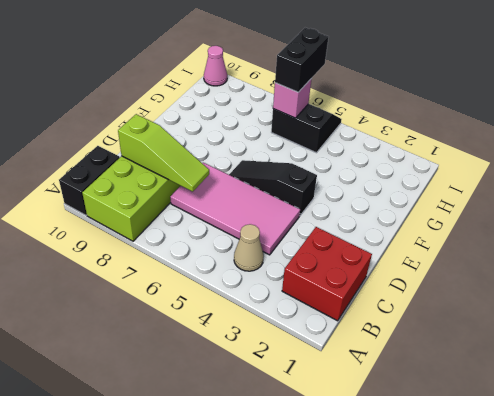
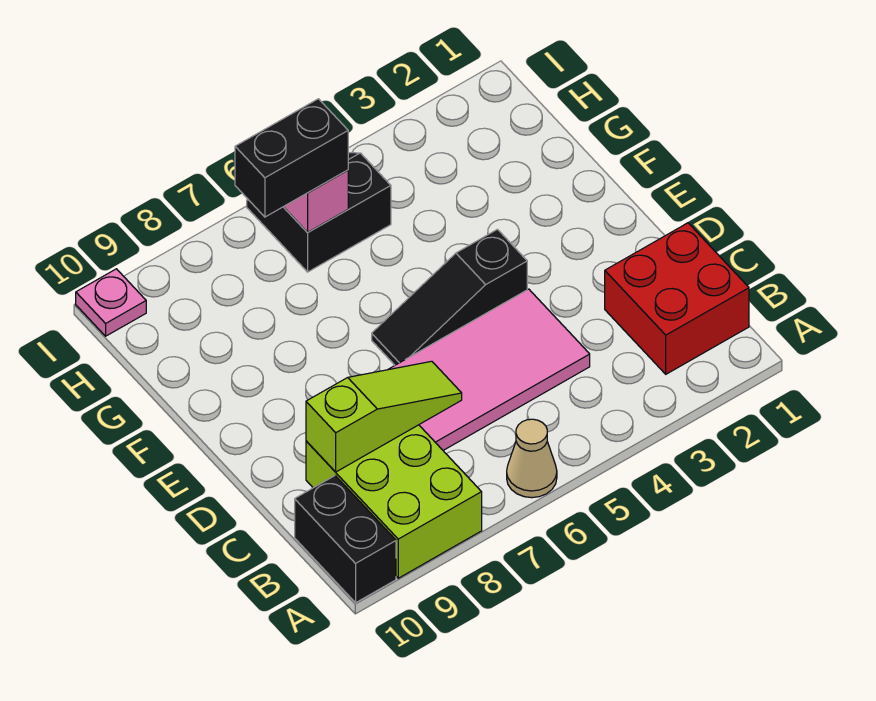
tan 1x1 cone [234,224,264,271] -> tan 1x1 cone moved to [507,419,557,498]
black 1x2 brick [275,28,328,92] -> black 1x2 brick turned to [235,99,348,217]
pink 1x1 cone [204,46,227,86] -> pink 1x1 plate [76,269,146,336]

